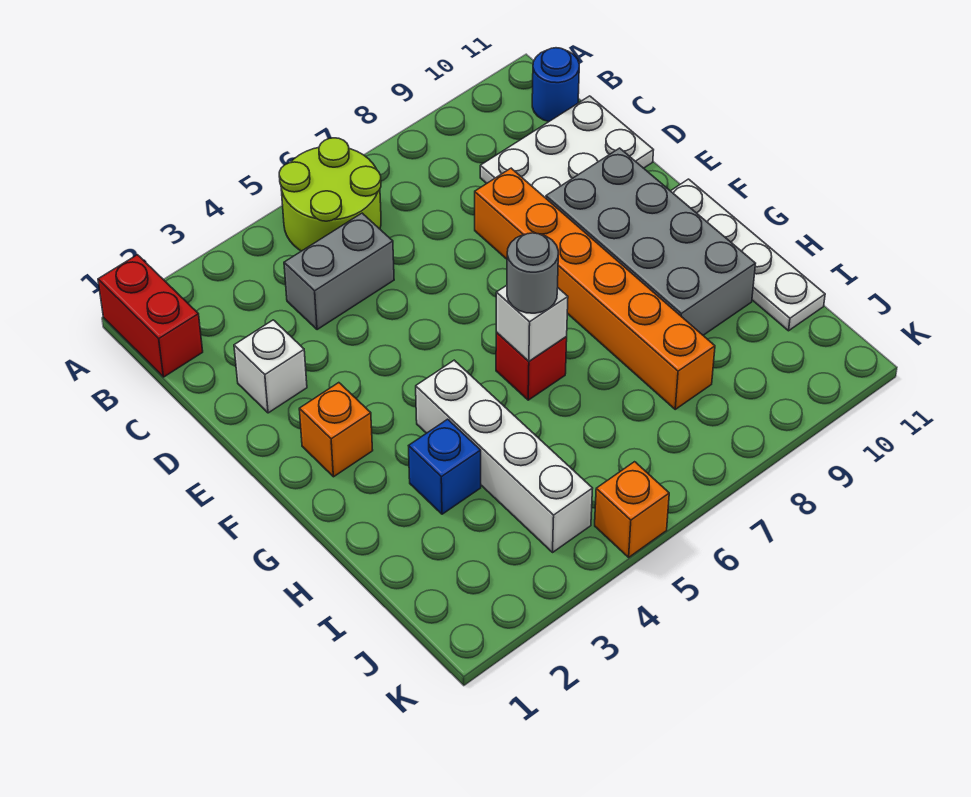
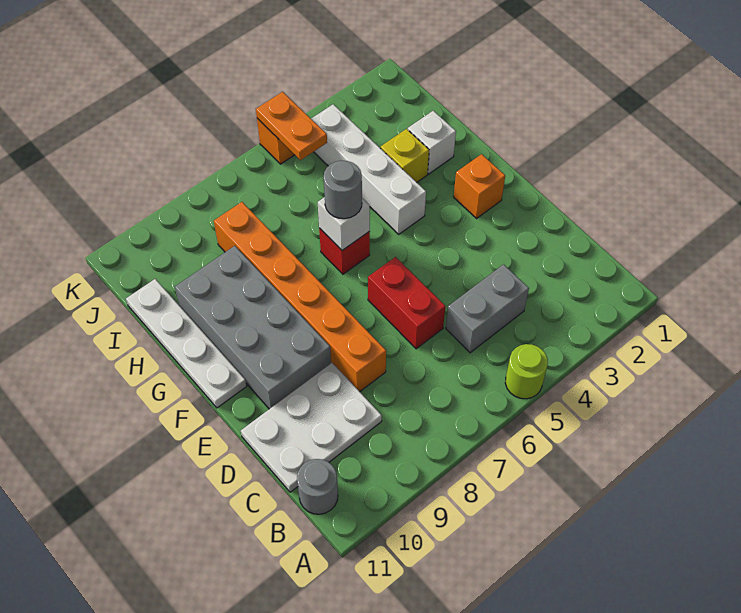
red 1x2 brick [98,255,203,377] -> red 1x2 brick moved to [368,257,445,349]
lime 2x2 round brick [279,138,381,251] -> lime 1x1 round brick [505,344,548,399]
blue 1x1 round brick [532,48,579,122] -> grey 1x1 round brick [297,459,338,514]
white 1x1 brick [234,320,307,413] -> white 1x1 brick moved to [408,111,456,174]
blue 1x1 brick [409,419,481,514] -> yellow 1x1 brick [381,129,429,182]
none -> orange 1x2 plate [256,92,327,160]

